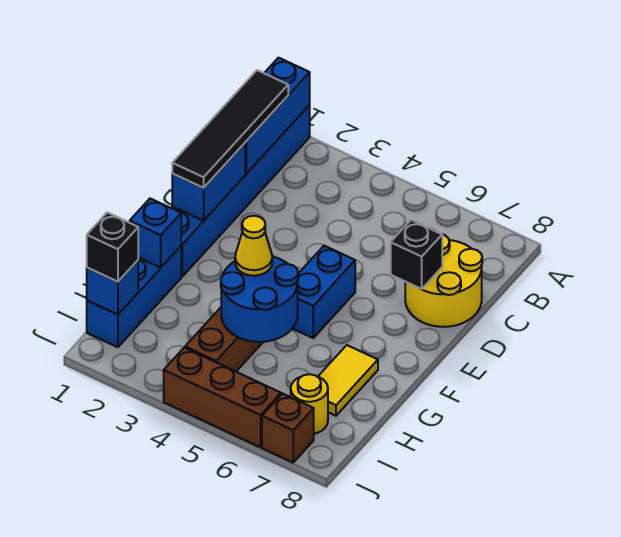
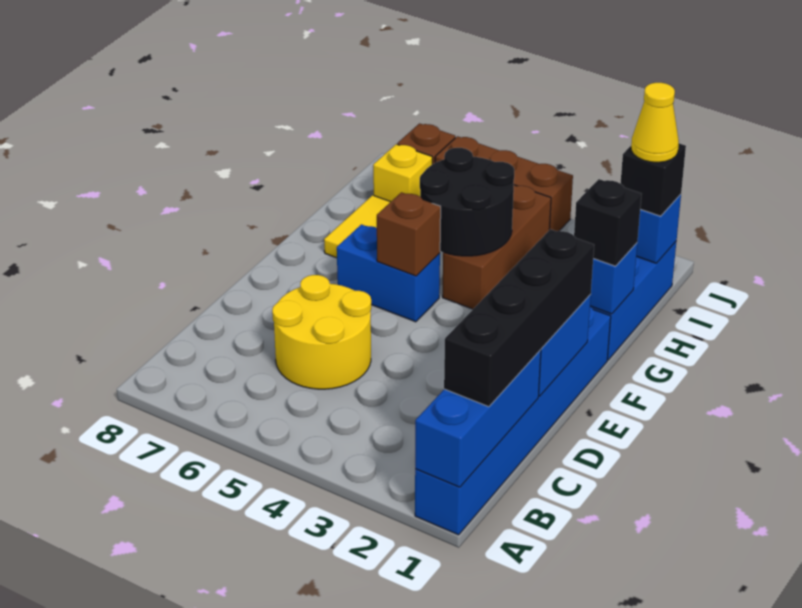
black 1x4 tile [172,70,288,188] -> black 1x4 brick [444,229,594,407]
yellow 2x2 round brick [405,234,482,327] -> yellow 2x2 round brick moved to [272,275,371,389]
black 1x1 brick [391,220,442,289] -> black 1x1 brick moved to [574,179,642,266]
blue 1x2 brick [292,246,355,338] -> blue 1x2 brick turned to [337,224,440,322]
none -> brown 1x1 brick [377,192,441,276]
blue 2x2 round brick [221,256,298,342] -> black 2x2 round brick [420,148,514,256]
yellow 1x1 cone [235,216,272,276] -> yellow 1x1 cone moved to [631,83,679,162]
yellow 1x1 round brick [291,374,328,434] -> yellow 1x1 brick [373,144,432,202]

